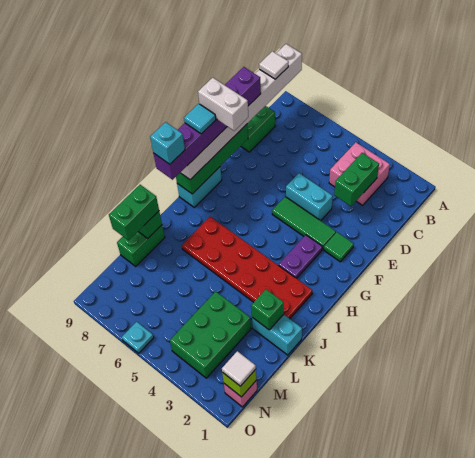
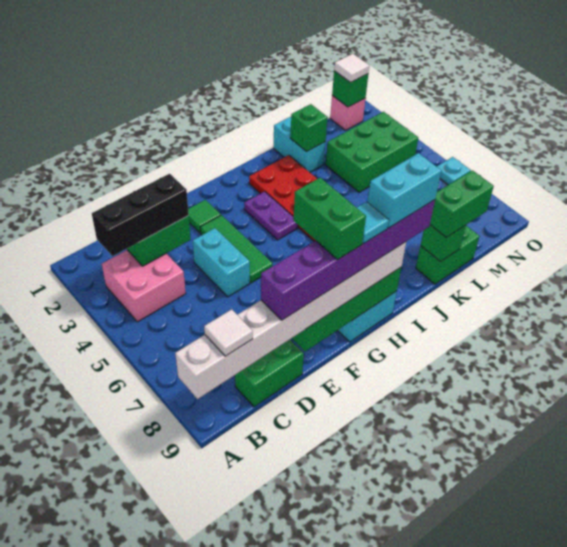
none -> black 1x3 brick [92,174,189,256]
white 1x2 brick [198,78,248,131] -> green 1x2 brick [293,178,366,260]
purple 1x2 plate [278,235,322,278] -> purple 1x2 plate turned to [244,191,298,240]
cyan 1x1 brick [150,122,185,164] -> cyan 1x2 brick [368,153,441,228]
lime 1x1 brick [222,369,257,397] -> green 1x1 brick [332,71,368,107]

